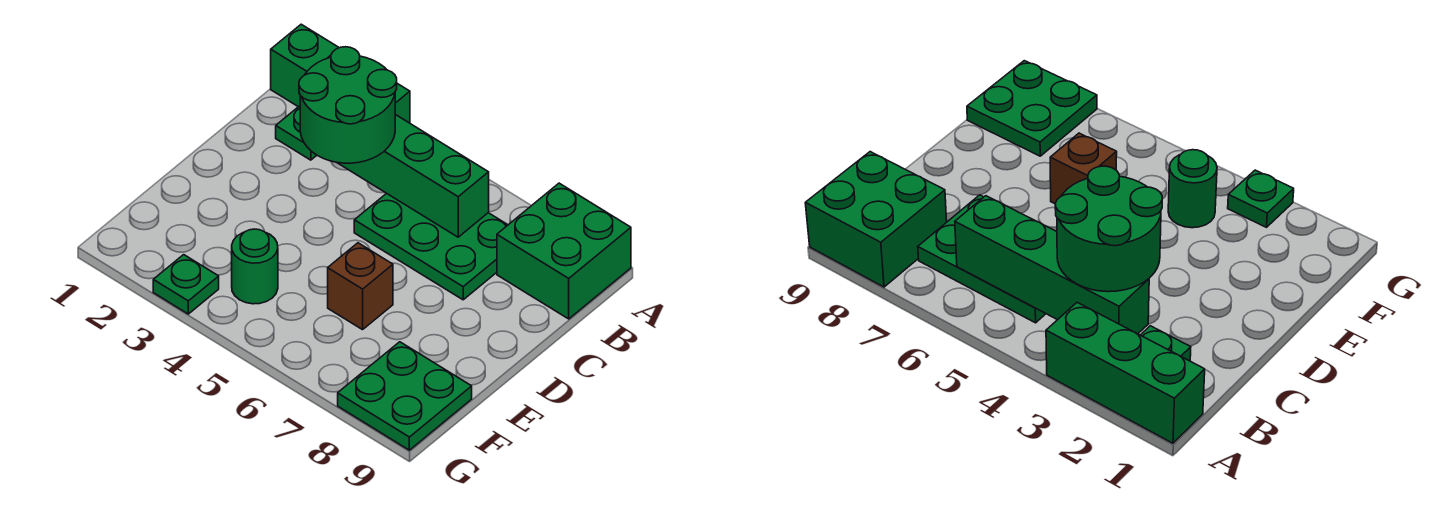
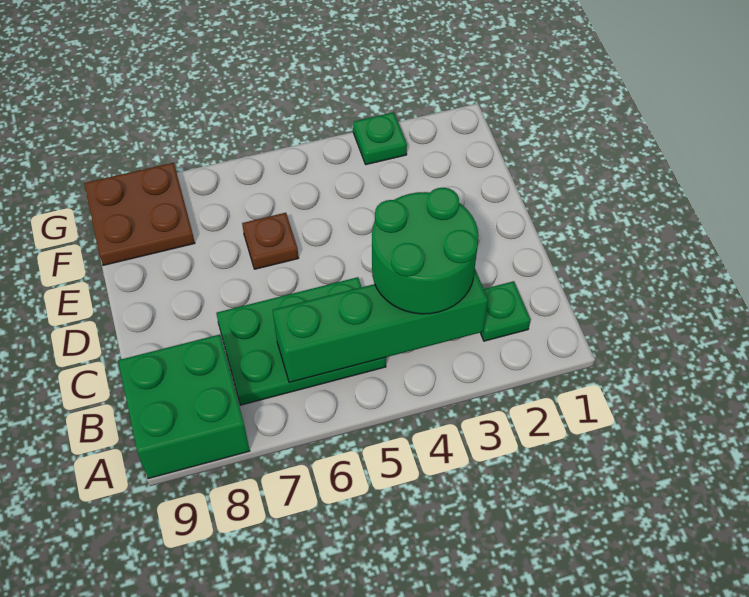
green 1x3 brick [271,24,410,123] -> none
brown 1x1 brick [328,243,393,330] -> brown 1x1 plate [242,213,298,269]
green 1x1 round brick [232,229,278,304] -> none
green 2x2 plate [338,342,472,450] -> brown 2x2 plate [84,163,195,265]

